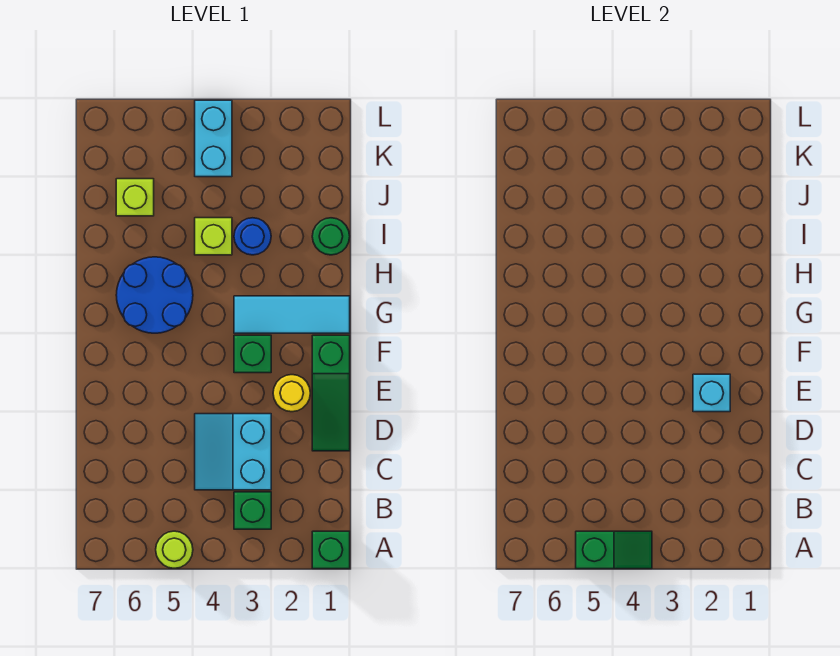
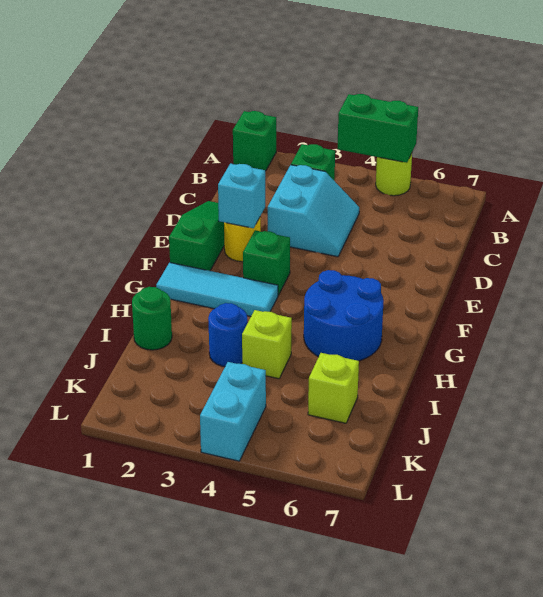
green 1x2 slope [576,531,652,569] -> green 1x2 brick [338,94,418,163]

